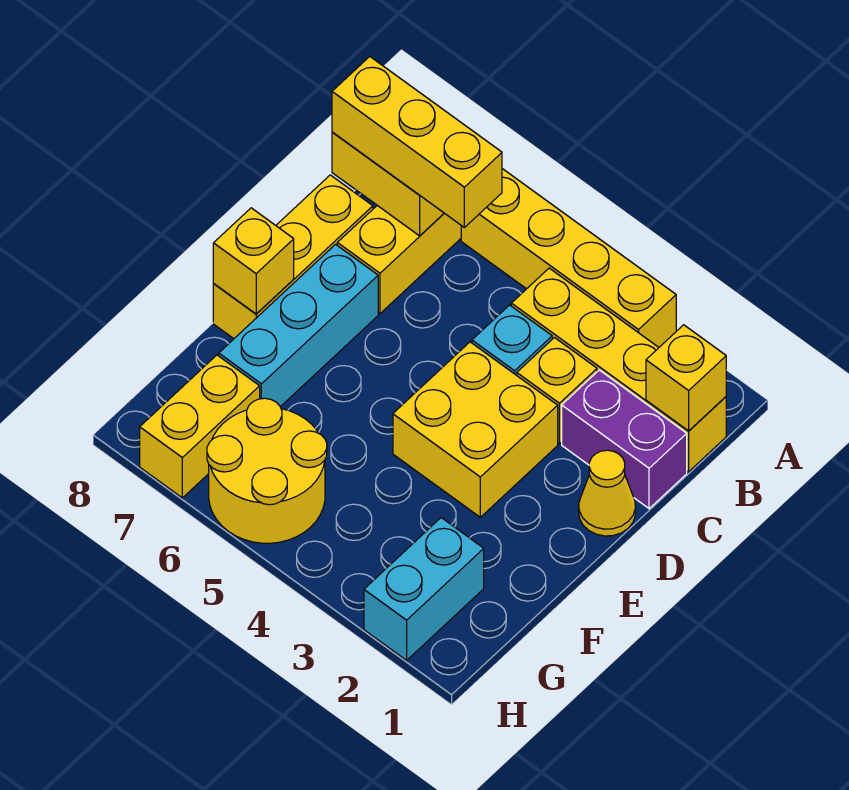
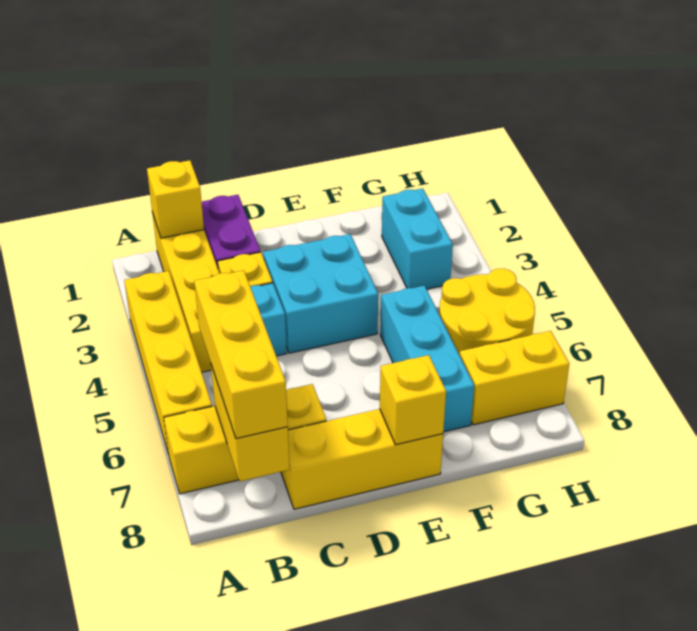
yellow 1x1 cone [579,450,635,536] -> none
yellow 2x2 brick [393,342,558,517] -> cyan 2x2 brick [263,234,378,353]
cyan 1x3 brick [219,244,378,407] -> cyan 1x3 brick turned to [380,286,474,432]
cyan 1x2 brick [364,518,484,660] -> cyan 1x2 brick turned to [382,188,453,289]

